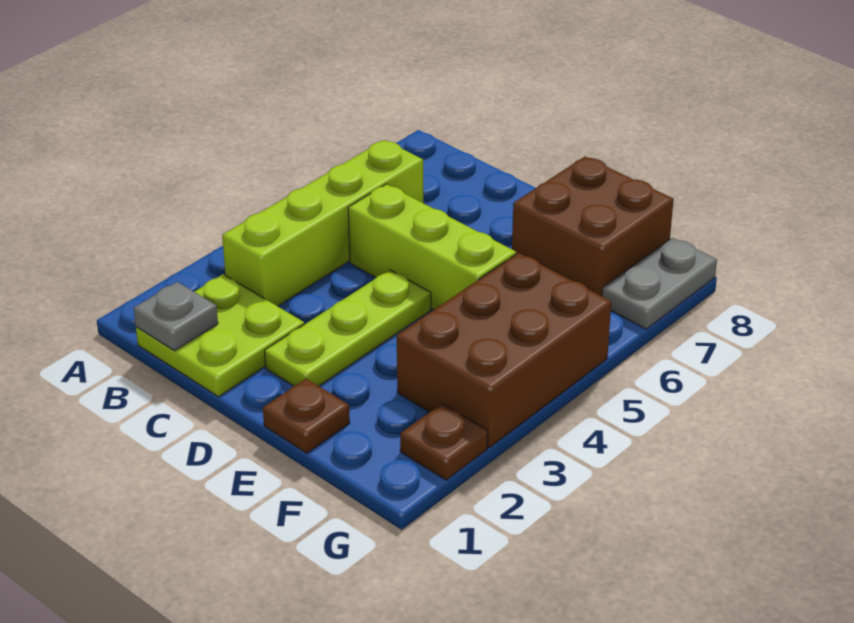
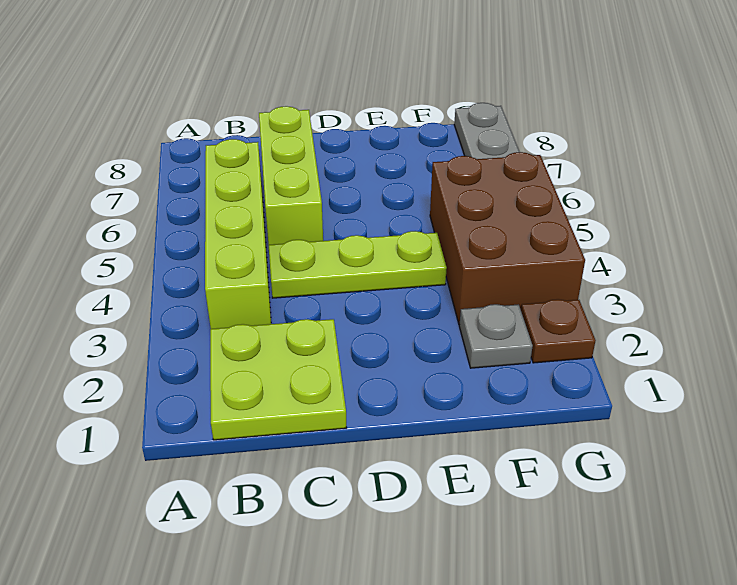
grey 1x1 plate [134,282,218,351] -> grey 1x1 plate moved to [459,304,533,368]
lime 1x3 brick [348,184,516,310] -> lime 1x3 brick turned to [259,106,323,245]
lime 1x3 plate [264,270,431,386] -> lime 1x3 plate turned to [269,231,447,298]
brown 1x1 plate [263,379,350,453] -> none
brown 2x2 brick [512,157,674,296] -> none

